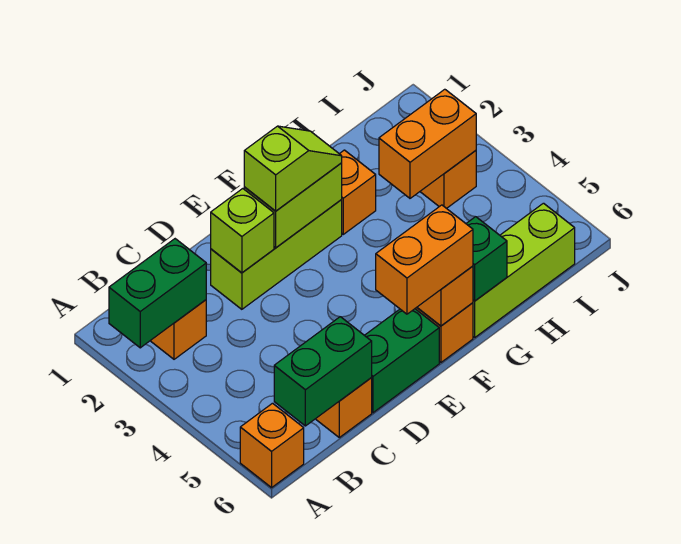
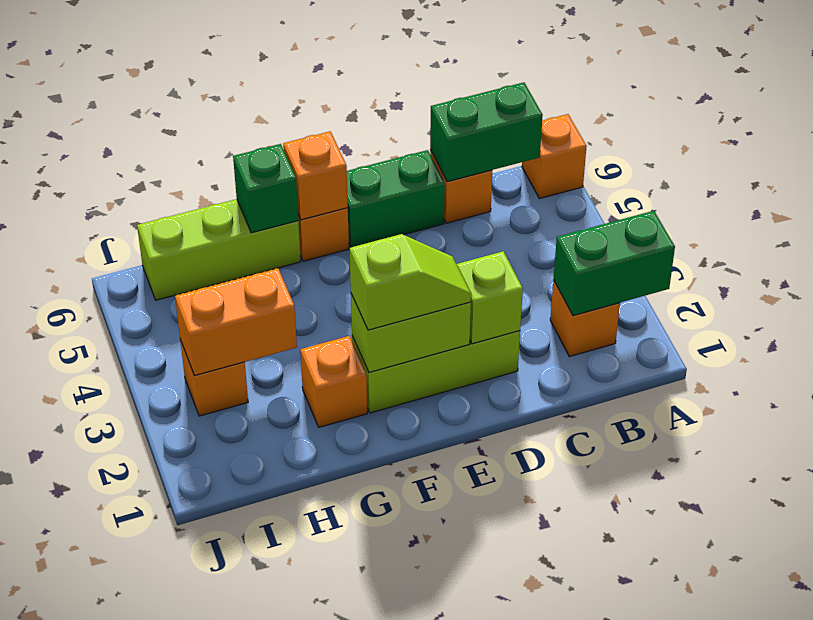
lime 1x2 slope [244,126,342,211] -> lime 1x2 slope turned to [349,234,471,330]
orange 1x2 brick [376,205,473,314] -> none

